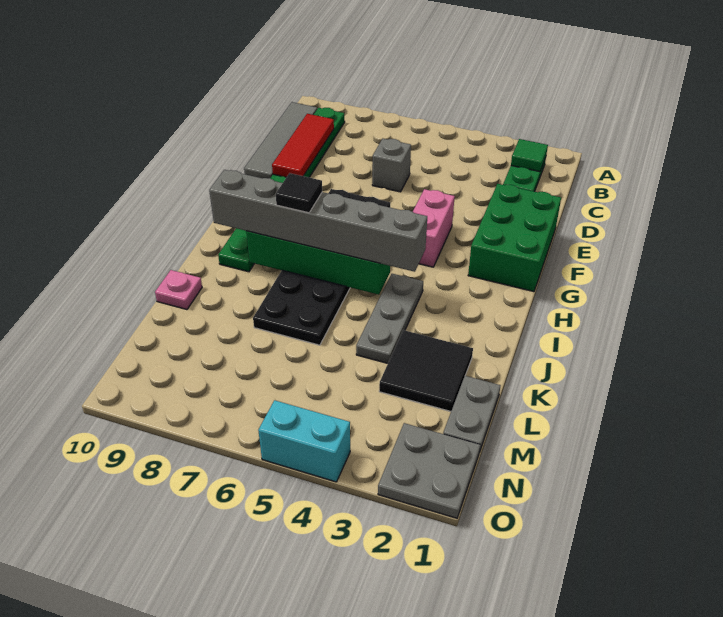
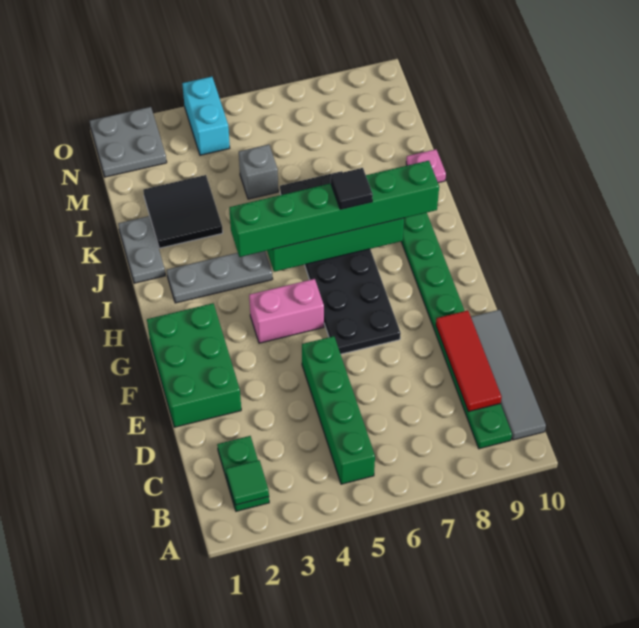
none -> green 1x4 brick [302,336,375,484]
grey 1x1 brick [372,139,411,192] -> grey 1x1 brick moved to [239,145,278,199]
pink 1x2 brick [413,189,455,267] -> pink 1x2 brick turned to [249,279,324,343]
grey 1x3 plate [356,274,423,363] -> grey 1x3 plate turned to [167,251,273,303]
grey 1x6 brick [209,170,427,272] -> green 1x6 brick [229,161,439,257]
grey 1x2 plate [443,376,501,452] -> grey 1x2 plate moved to [118,216,165,283]
cyan 1x2 brick [258,400,350,482] -> cyan 1x2 brick turned to [182,77,230,155]

